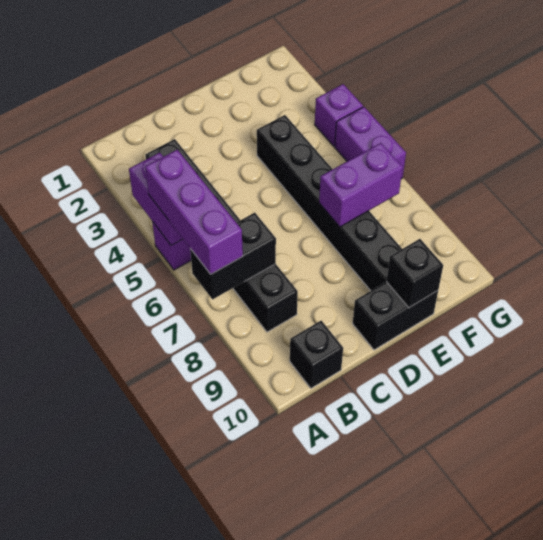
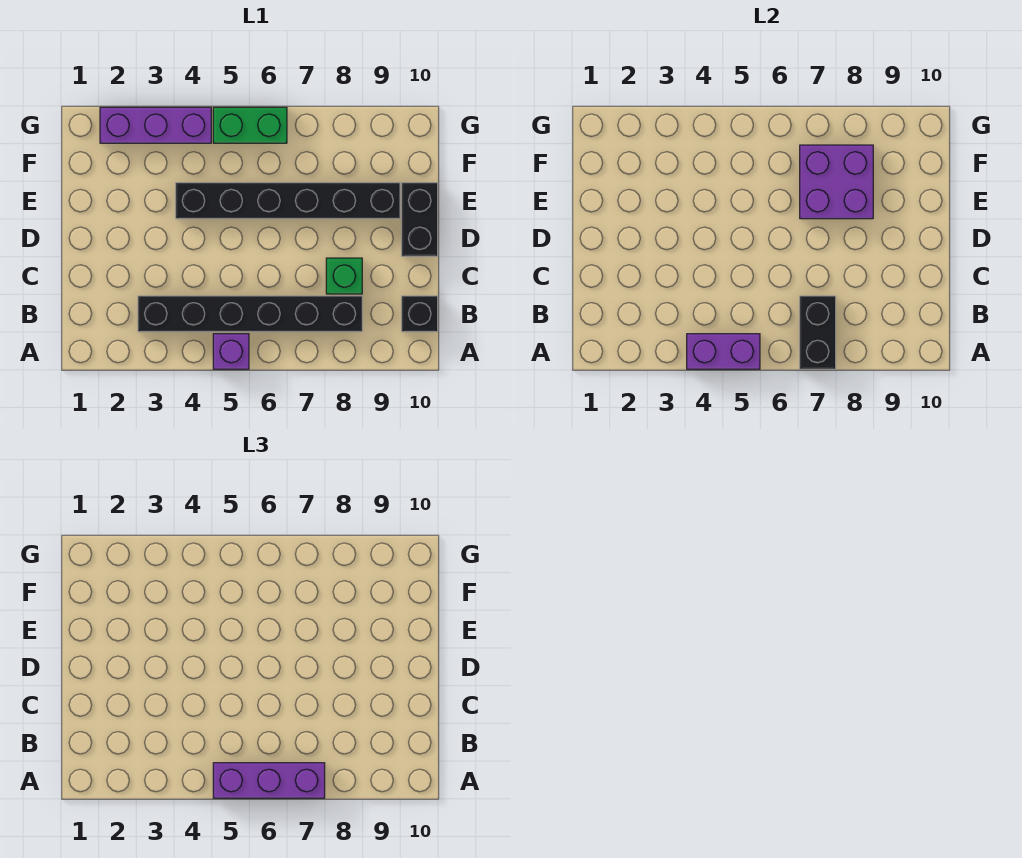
none -> green 1x1 brick [326,258,362,294]
purple 1x2 brick [319,143,403,227] -> purple 2x2 brick [800,145,873,219]
black 1x1 brick [386,239,443,308] -> none
purple 1x1 brick [315,84,363,146] -> purple 1x3 brick [100,107,211,143]
purple 1x2 brick [335,107,406,179] -> green 1x2 brick [213,107,287,143]

